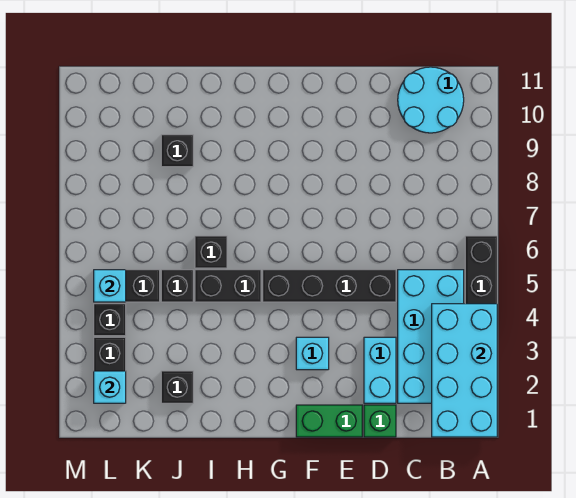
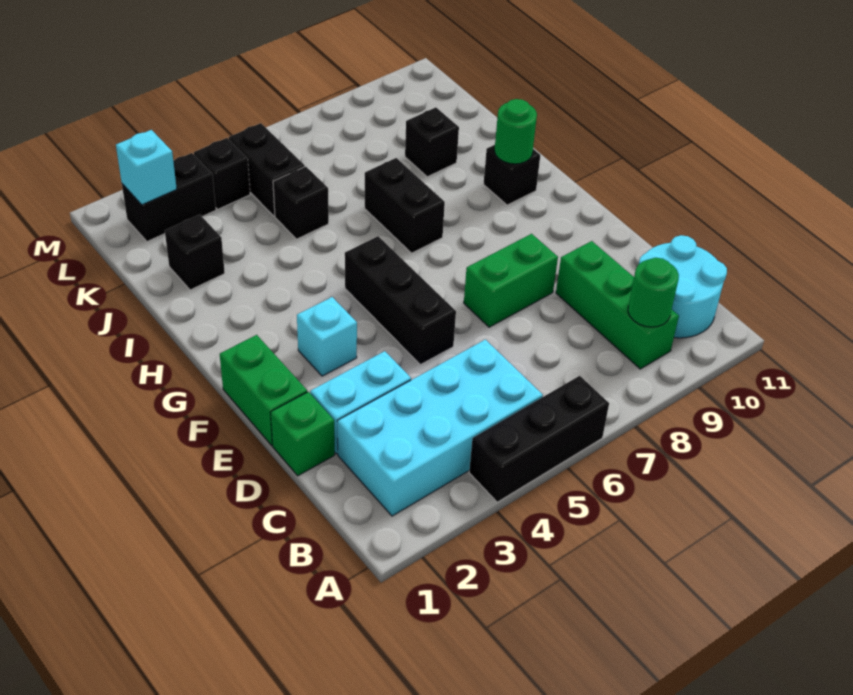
cyan 2x4 brick [432,304,497,437] -> none
none -> green 1x3 brick [556,241,679,369]
none -> green 1x1 round brick [628,258,679,327]
black 1x4 brick [263,270,396,302] -> black 1x3 brick [345,236,456,365]
none -> green 1x2 brick [464,234,558,327]
black 1x2 brick [195,270,261,302] -> black 1x2 brick moved to [364,158,445,253]
none -> green 1x1 round brick [494,99,537,164]
black 1x1 brick [195,236,227,268] -> black 1x1 brick moved to [483,145,540,205]
cyan 1x1 brick [94,270,126,302] -> none

